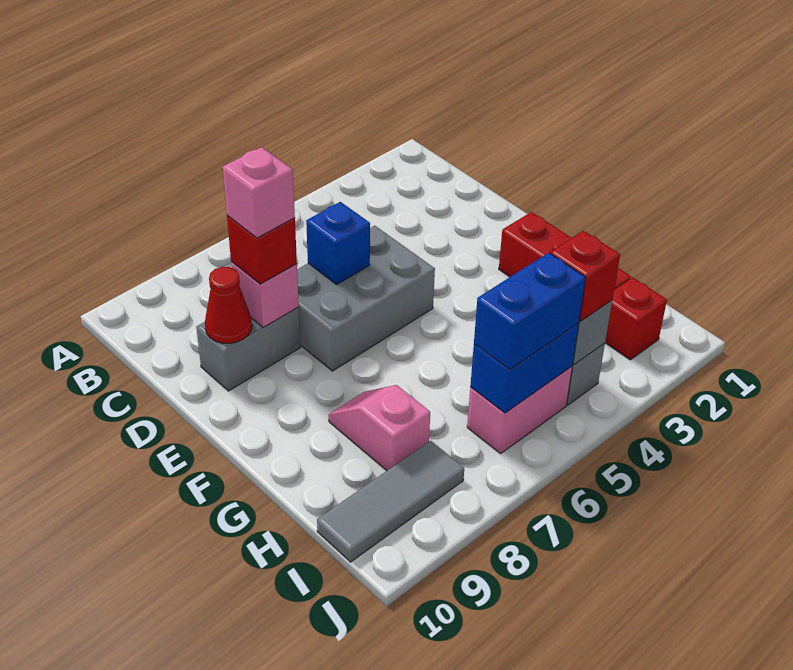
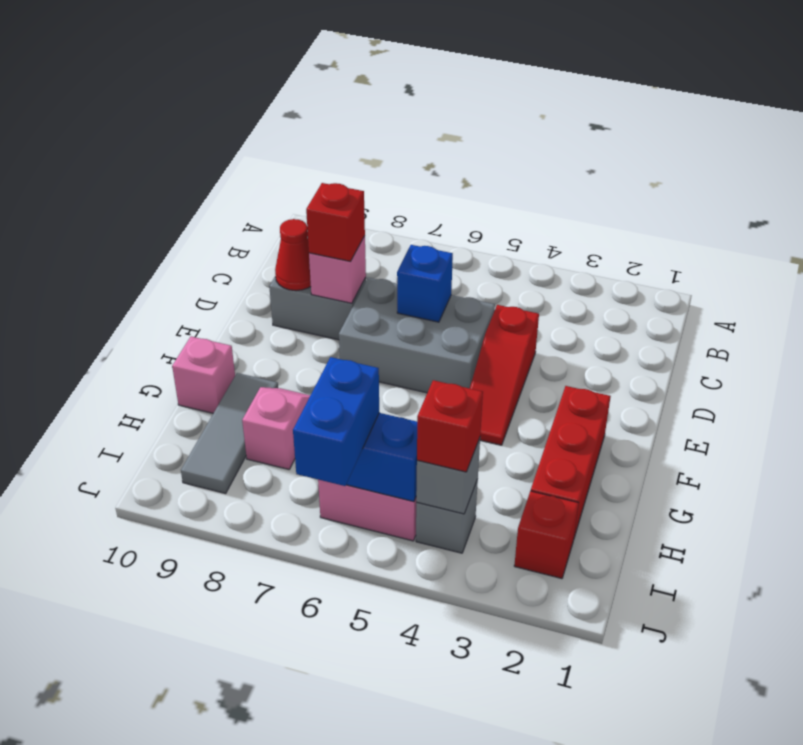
none -> red 1x3 slope [470,305,539,445]
pink 1x1 brick [223,147,295,238] -> pink 1x1 brick moved to [172,337,235,413]
blue 1x2 brick [474,253,586,370] -> blue 1x2 brick turned to [293,357,379,486]
grey 1x3 tile [317,441,464,562] -> grey 1x3 tile turned to [181,373,278,493]

